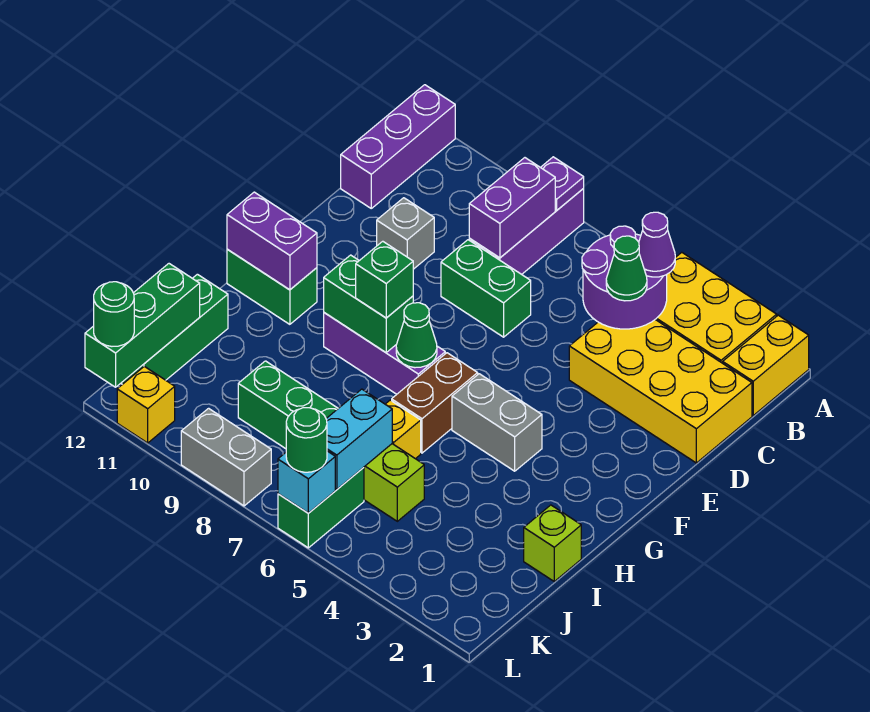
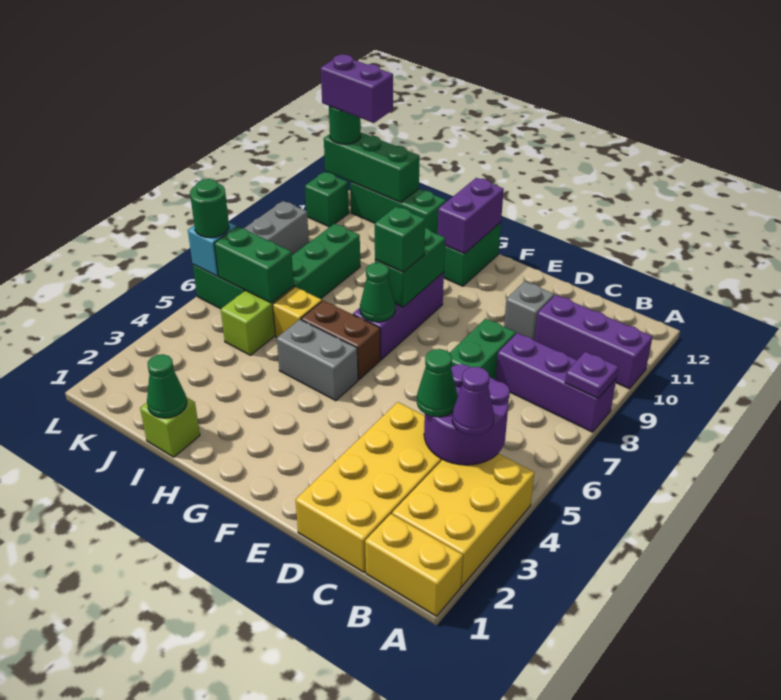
purple 1x3 brick [341,85,455,208] -> purple 1x3 brick moved to [535,295,652,389]
purple 1x2 brick [469,158,555,258] -> purple 1x2 brick moved to [321,54,393,123]
grey 1x2 brick [452,374,542,471] -> grey 1x2 brick turned to [277,319,358,401]
none -> green 1x1 cone [147,354,187,418]
cyan 1x2 brick [326,389,392,489] -> green 1x2 brick [214,226,294,303]
yellow 1x1 brick [117,366,175,443] -> green 1x1 brick [305,172,349,227]

